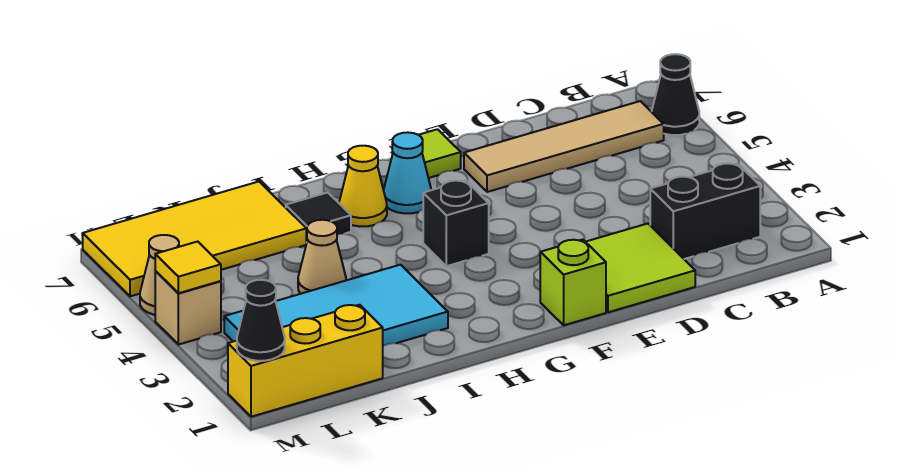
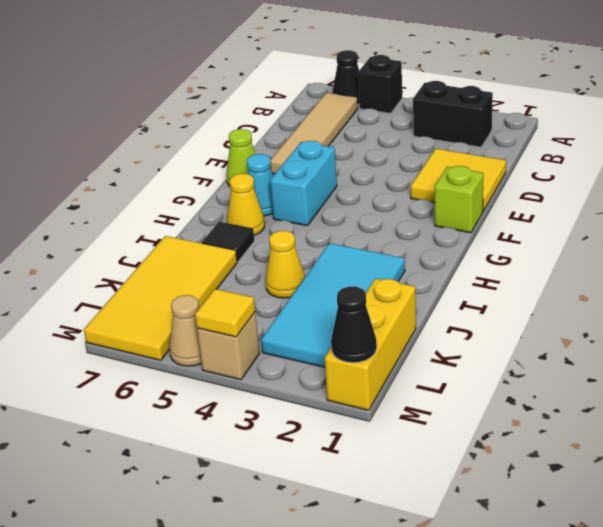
black 1x2 brick [650,163,760,259] -> black 1x2 brick turned to [413,81,493,147]
lime 2x2 tile [586,224,695,312] -> yellow 2x2 tile [411,149,506,211]
none -> cyan 1x2 brick [270,141,337,226]
lime 1x1 tile [419,129,461,178] -> lime 1x1 cone [226,129,255,186]
black 1x1 brick [423,180,489,266] -> black 1x1 brick moved to [358,55,402,113]
tan 1x1 cone [298,220,346,294] -> yellow 1x1 cone [266,231,305,298]

